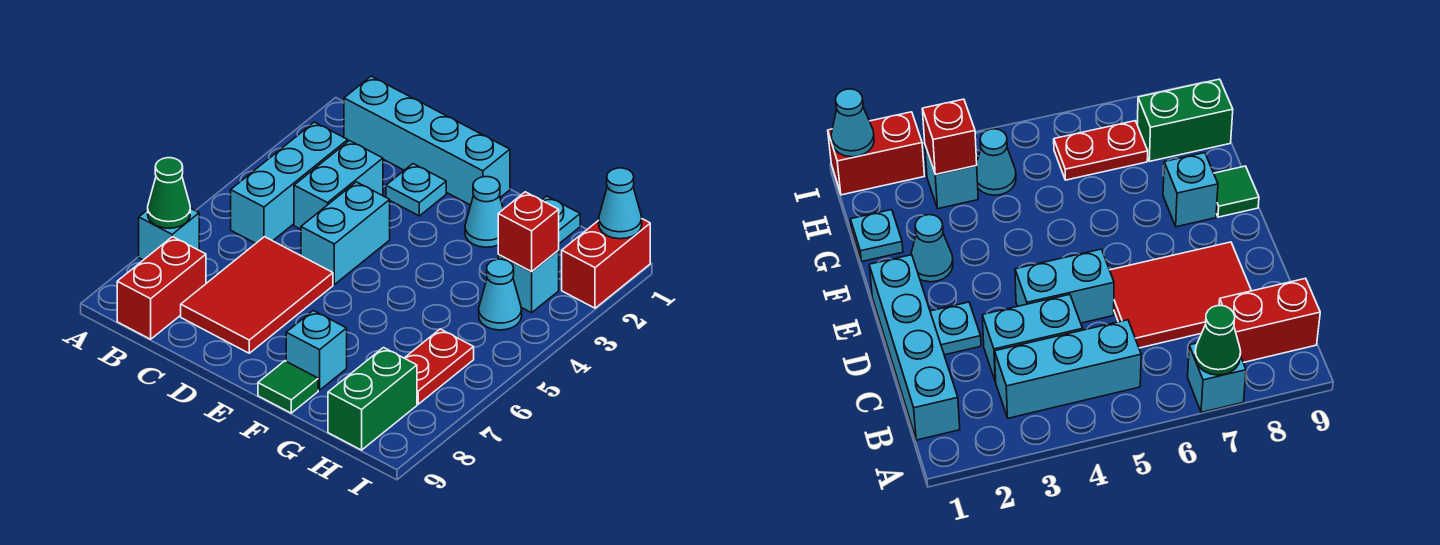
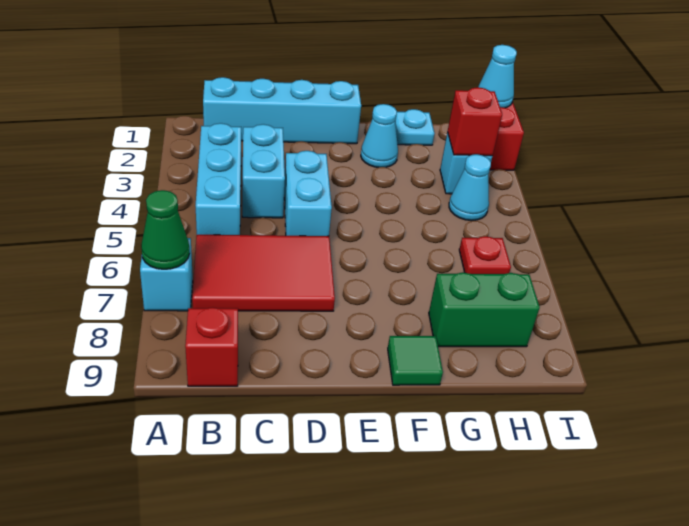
red 1x2 brick [117,237,206,339] -> red 1x1 brick [185,307,238,386]
red 2x3 tile [181,237,333,353] -> red 2x3 tile turned to [192,235,335,311]
cyan 1x1 plate [386,164,446,216] -> none
cyan 1x1 brick [286,311,347,390] -> none
red 1x2 plate [405,329,474,404] -> red 1x1 plate [459,236,511,274]
green 1x2 brick [328,348,417,450] -> green 1x2 brick turned to [429,272,540,347]

